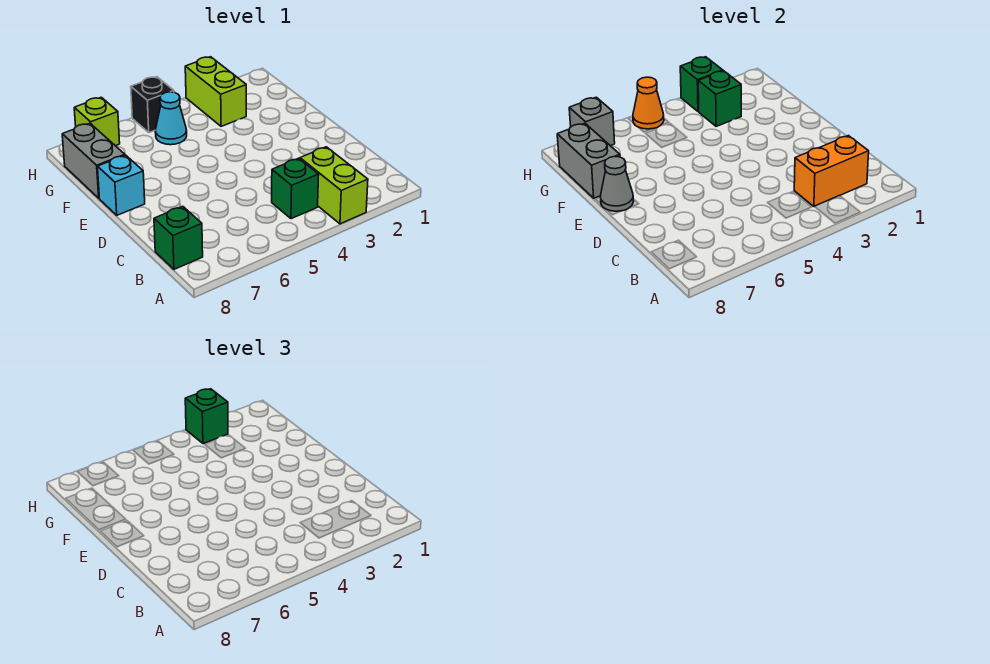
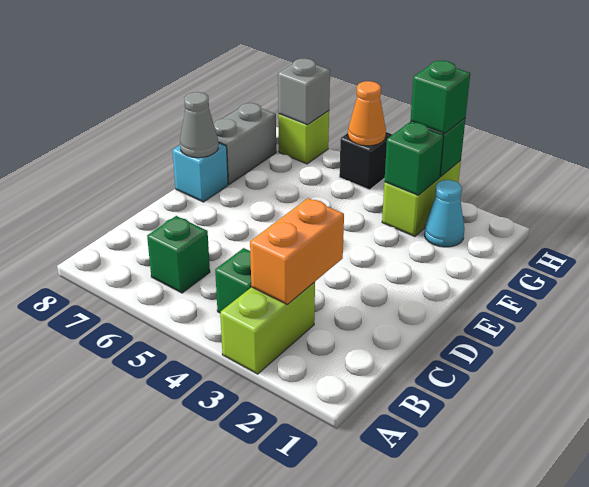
orange 1x2 brick [794,136,869,207] -> orange 1x2 brick turned to [250,198,344,305]
green 1x1 brick [154,206,203,269] -> green 1x1 brick moved to [147,216,210,293]
grey 1x2 brick [557,123,620,198] -> none
cyan 1x1 cone [155,92,187,145] -> cyan 1x1 cone moved to [424,180,465,247]

